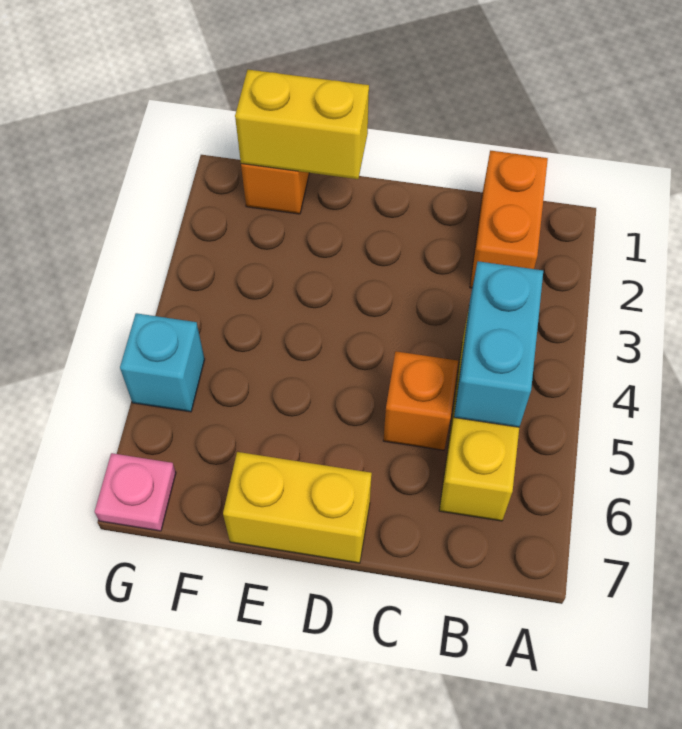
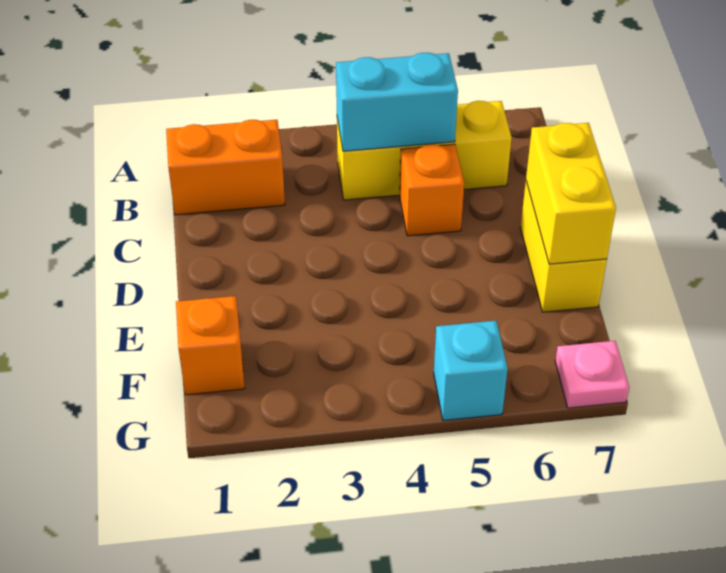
yellow 1x2 brick [235,70,369,179] -> yellow 1x2 brick moved to [526,123,616,264]

